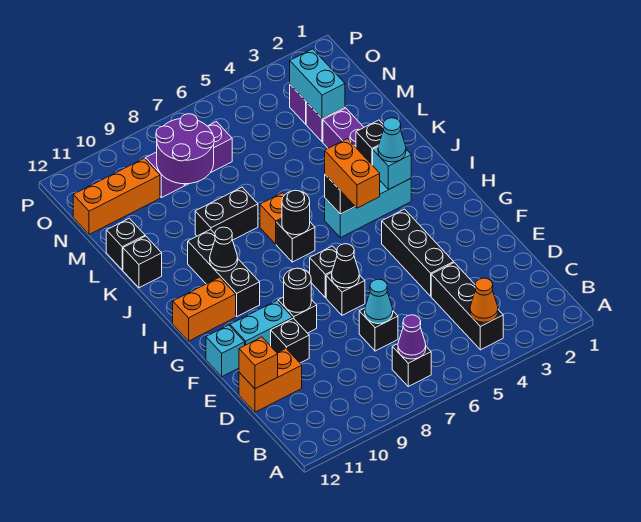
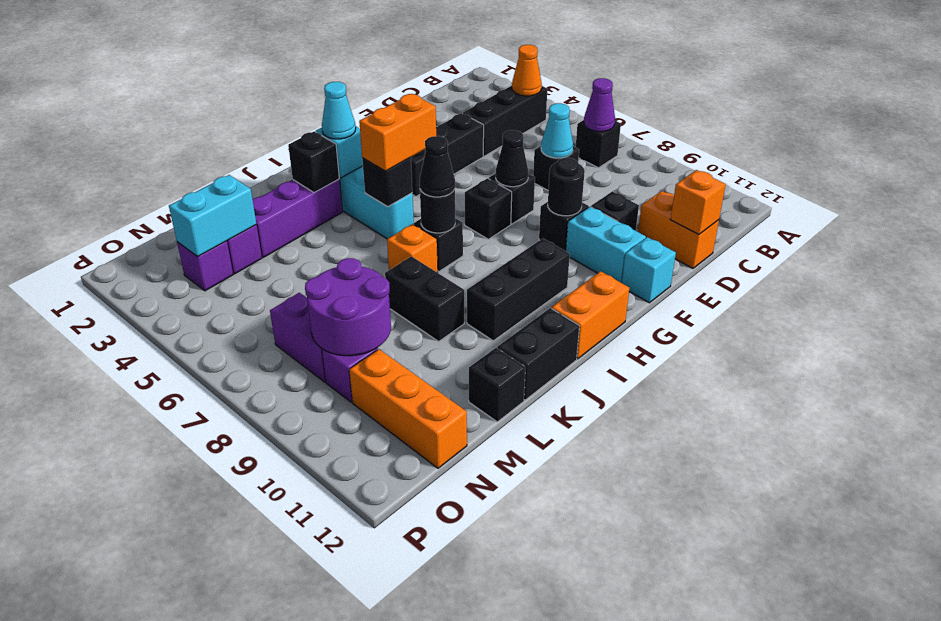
orange 1x2 brick [173,277,236,341] -> orange 1x2 brick turned to [552,271,629,359]
black 1x1 cone [210,227,238,271] -> black 1x1 cone moved to [420,136,455,197]
black 1x1 brick [123,236,162,288] -> black 1x2 brick [497,308,579,400]

